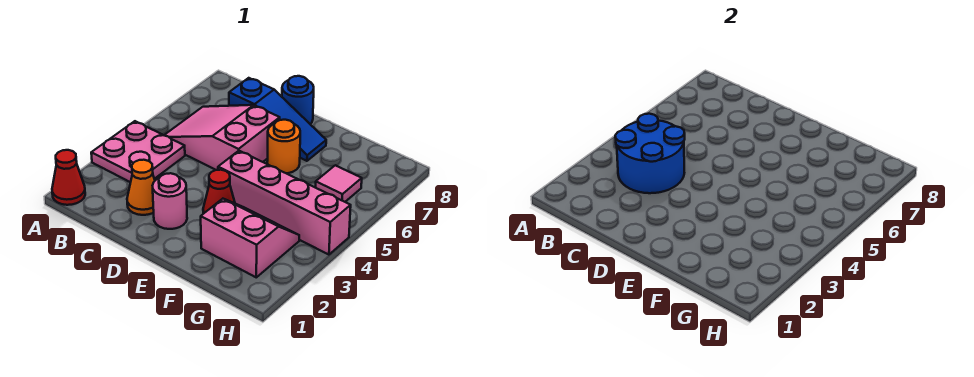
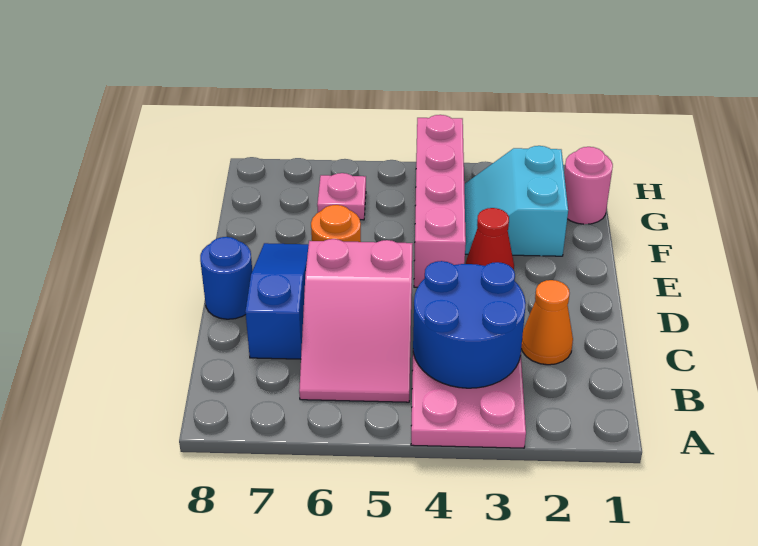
red 1x1 cone [52,150,85,205] -> none
pink 1x1 round brick [153,173,187,229] -> pink 1x1 round brick moved to [564,147,613,224]
pink 2x2 slope [201,199,299,277] -> cyan 2x2 slope [464,146,568,256]
pink 1x1 tile [316,165,362,202] -> pink 1x1 plate [317,173,366,220]

